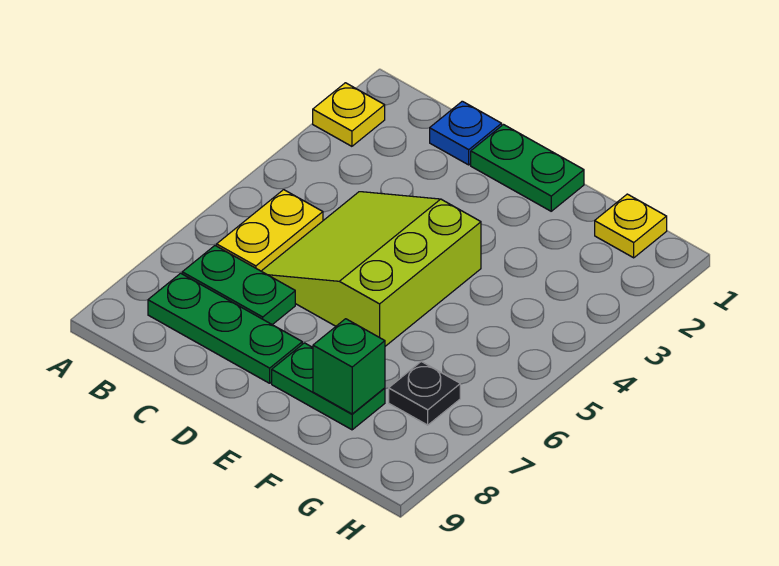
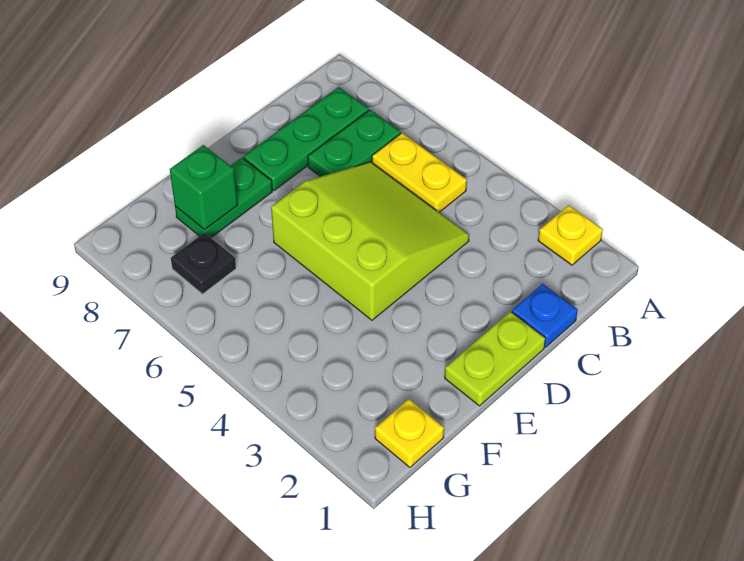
green 1x2 plate [471,125,584,211] -> lime 1x2 plate [445,312,546,406]

